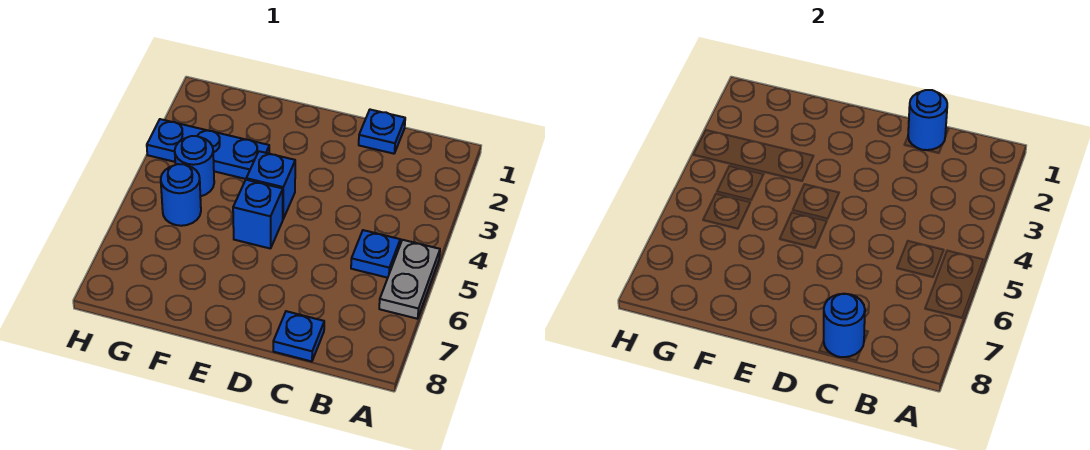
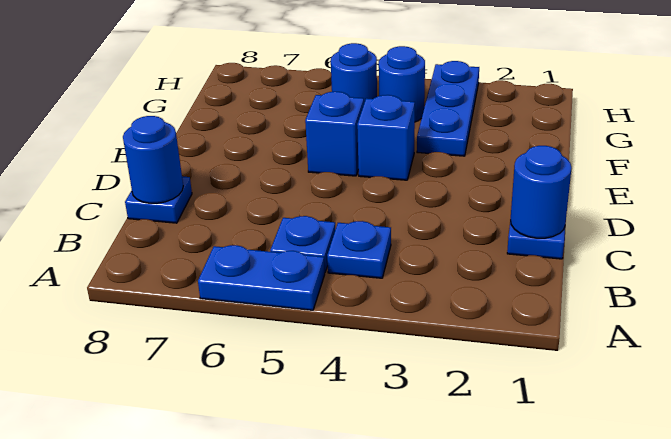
grey 1x2 plate [379,240,440,319] -> blue 1x2 plate [198,245,325,310]
none -> blue 1x1 plate [327,221,391,278]

